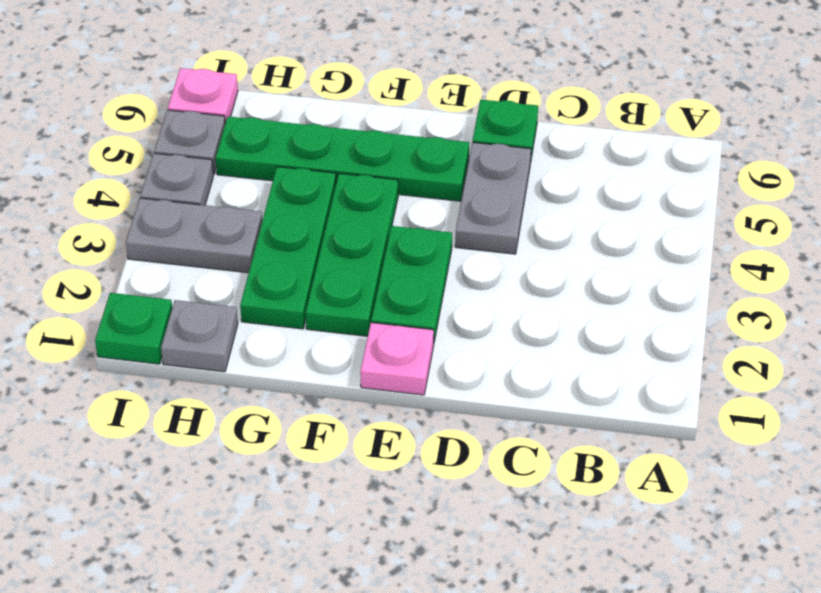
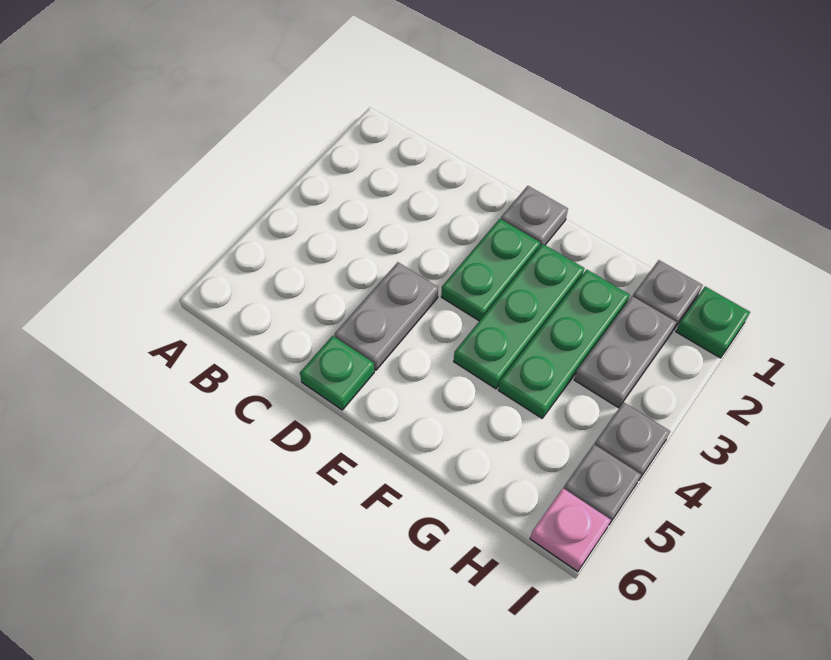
pink 1x1 plate [360,323,434,395] -> grey 1x1 plate [501,186,568,246]
green 1x4 plate [216,116,469,201] -> none
grey 1x2 plate [126,198,262,273] -> grey 1x2 plate turned to [574,296,676,408]

